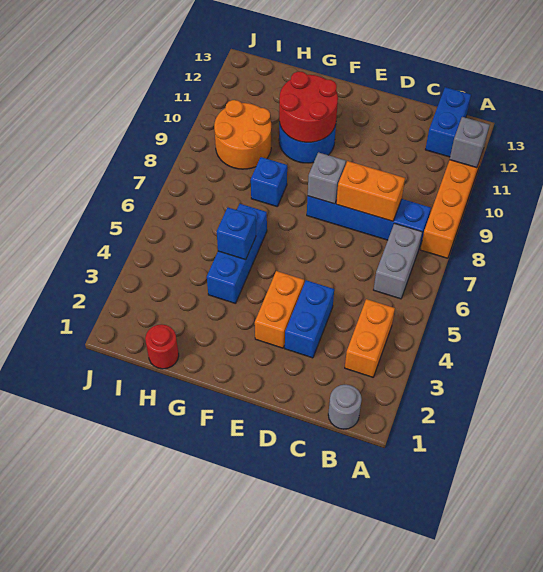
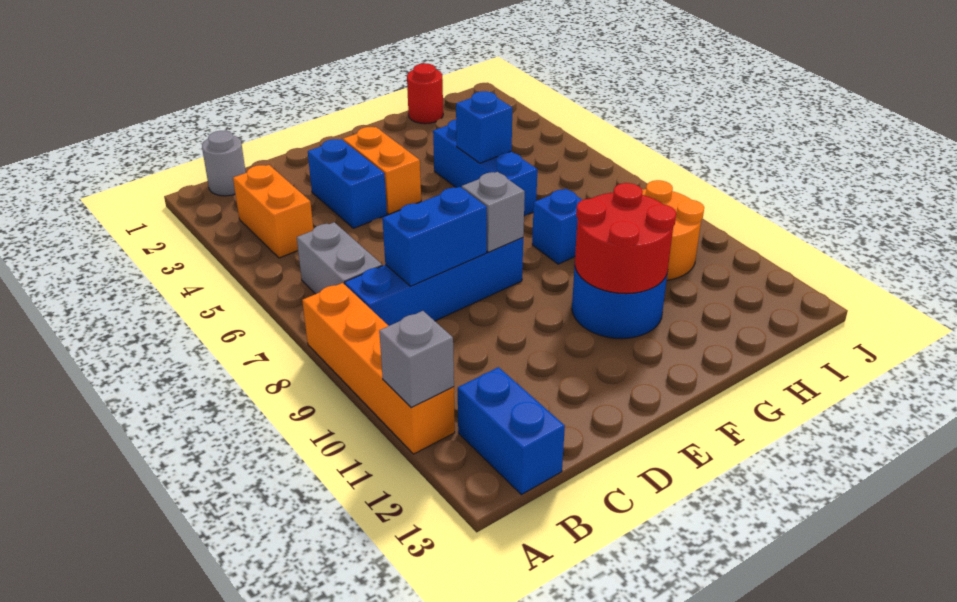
orange 1x2 brick [336,161,405,221] -> blue 1x2 brick [382,187,487,286]

